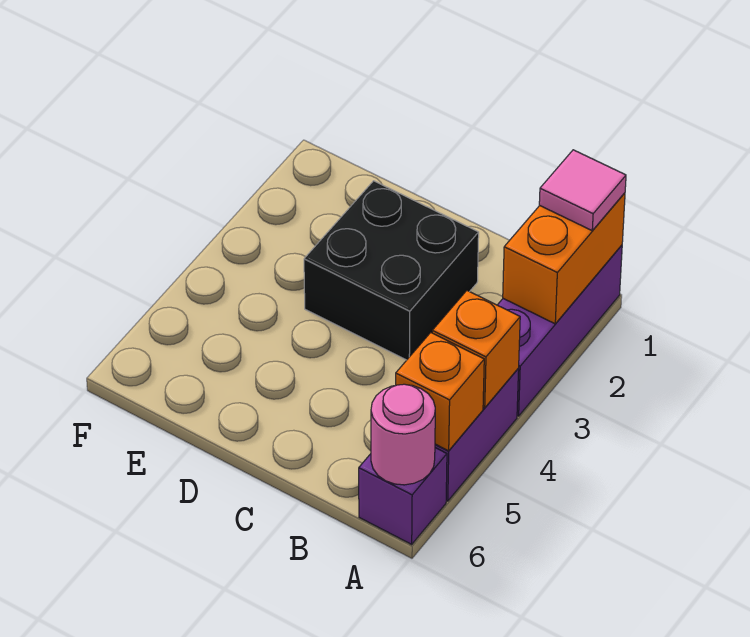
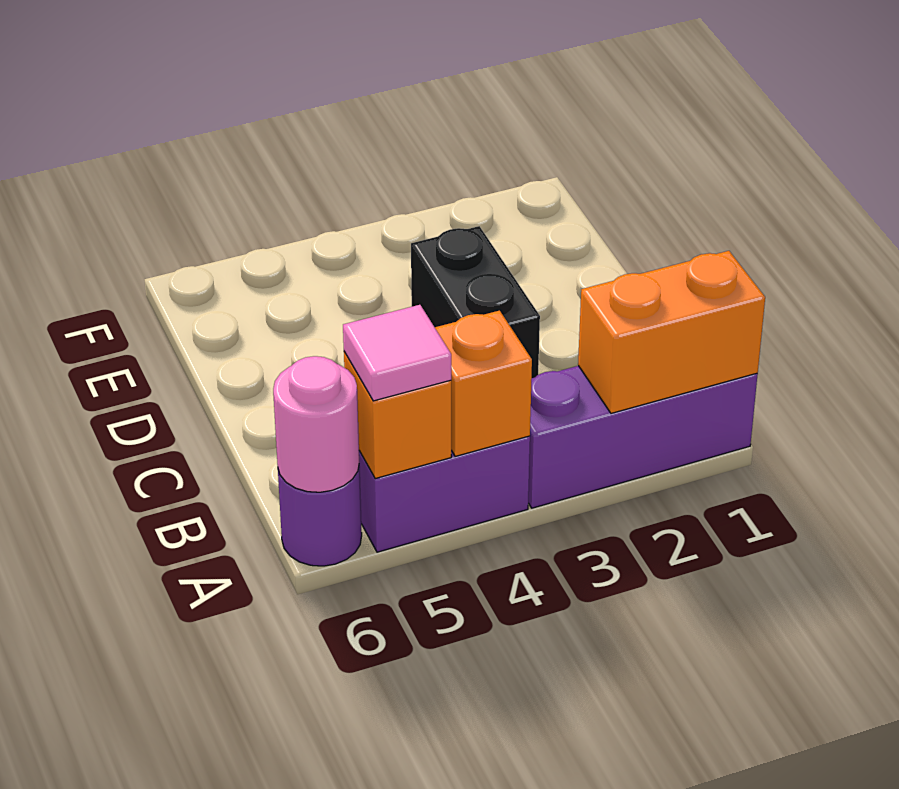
pink 1x1 tile [539,150,626,230] -> pink 1x1 tile moved to [343,305,451,401]
purple 1x1 brick [359,448,447,544] -> purple 1x1 round brick [278,467,362,566]
black 2x2 brick [304,181,479,360] -> black 1x2 brick [411,226,540,378]

